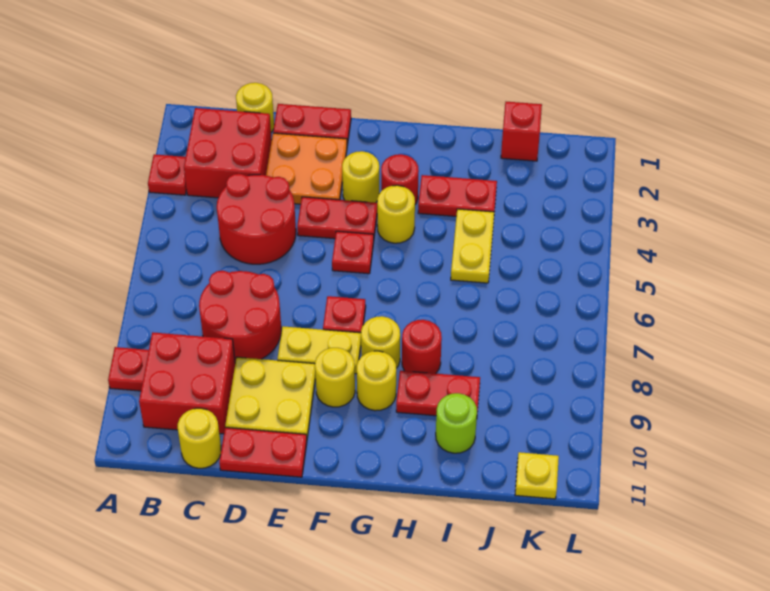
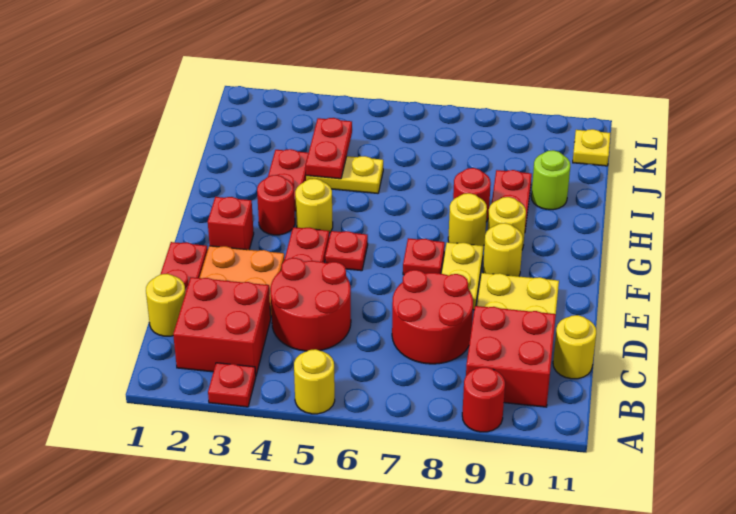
red 1x1 plate [108,347,149,391] -> red 1x1 round brick [462,367,505,432]
red 1x2 plate [219,428,307,477] -> red 1x2 plate moved to [306,118,352,179]
yellow 1x1 round brick [342,151,379,203] -> yellow 1x1 round brick moved to [294,349,335,414]
red 1x1 brick [501,102,542,161] -> red 1x1 brick moved to [208,197,254,250]

